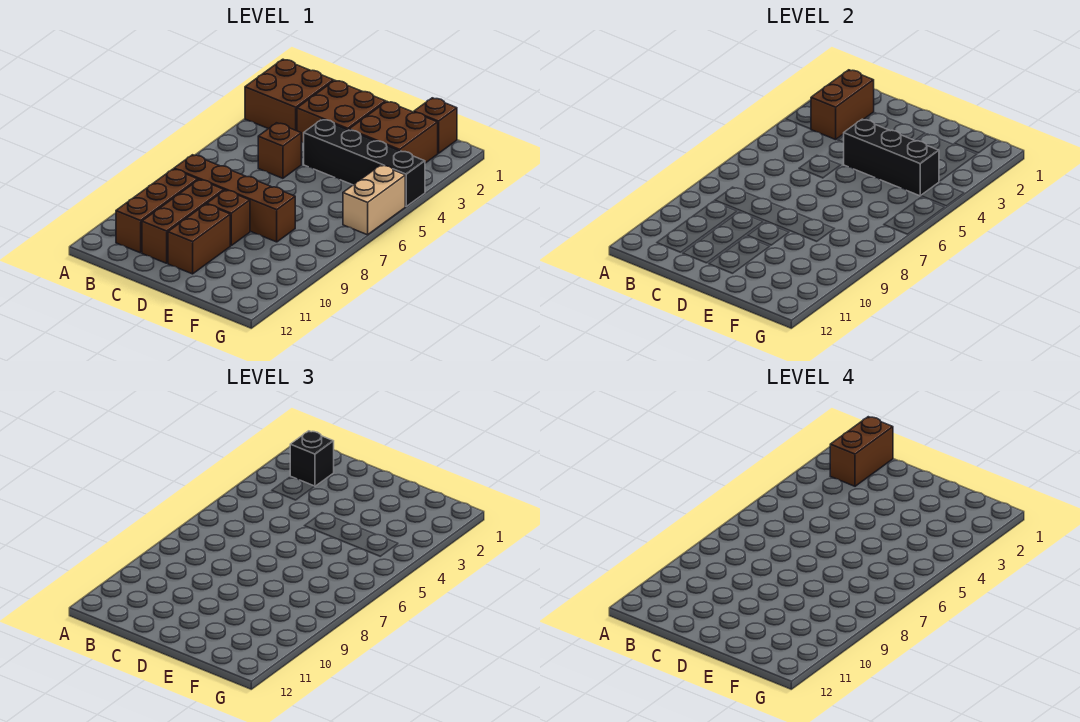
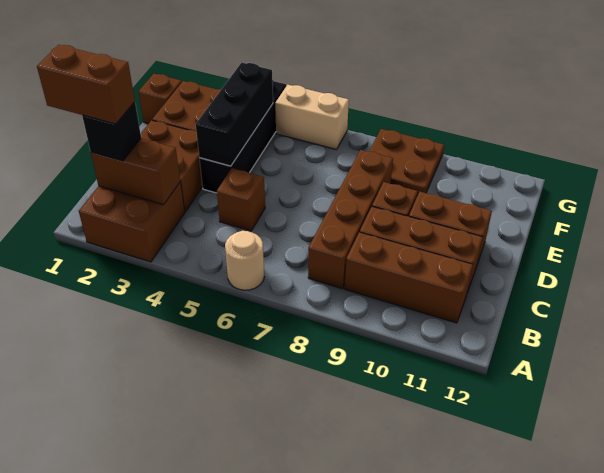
none -> tan 1x1 round brick [225,231,264,290]
none -> brown 2x2 plate [369,129,444,196]

